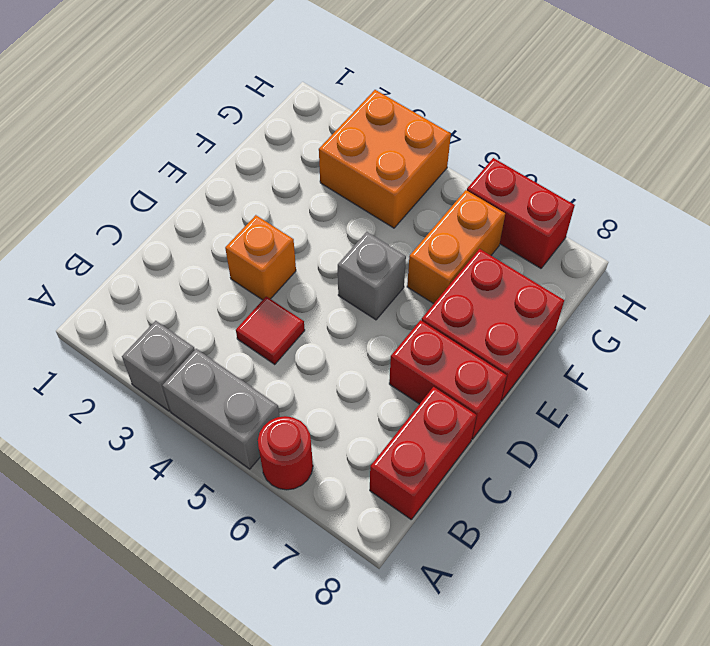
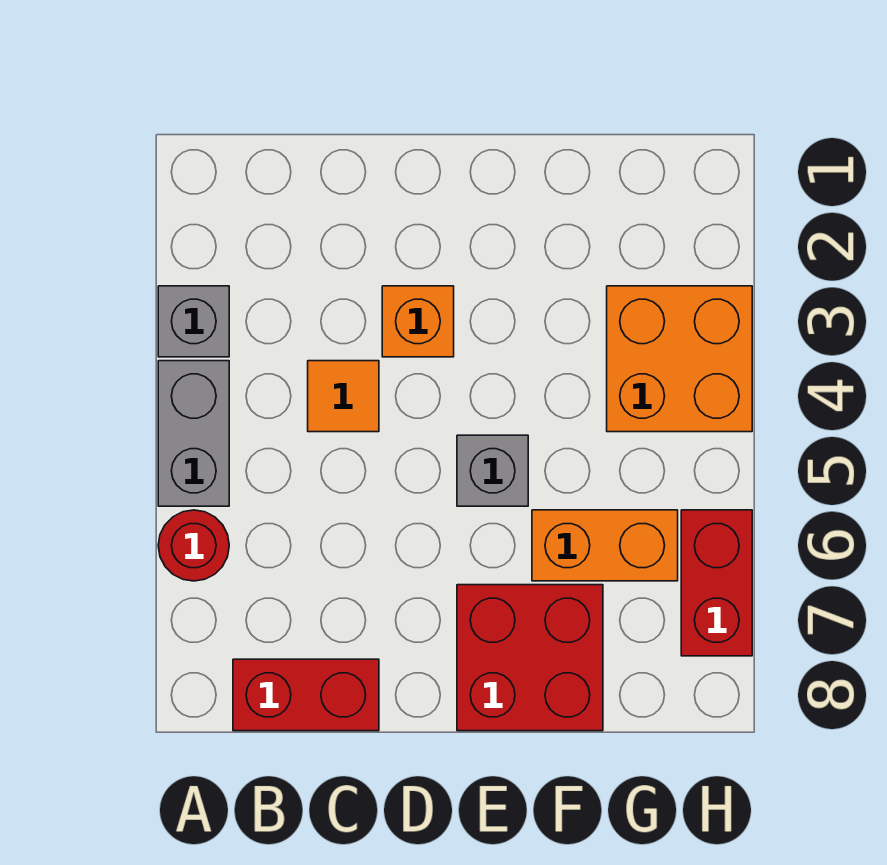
red 1x1 tile [236,296,305,364] -> orange 1x1 tile [308,361,379,432]
red 1x2 brick [389,320,507,439] -> none

